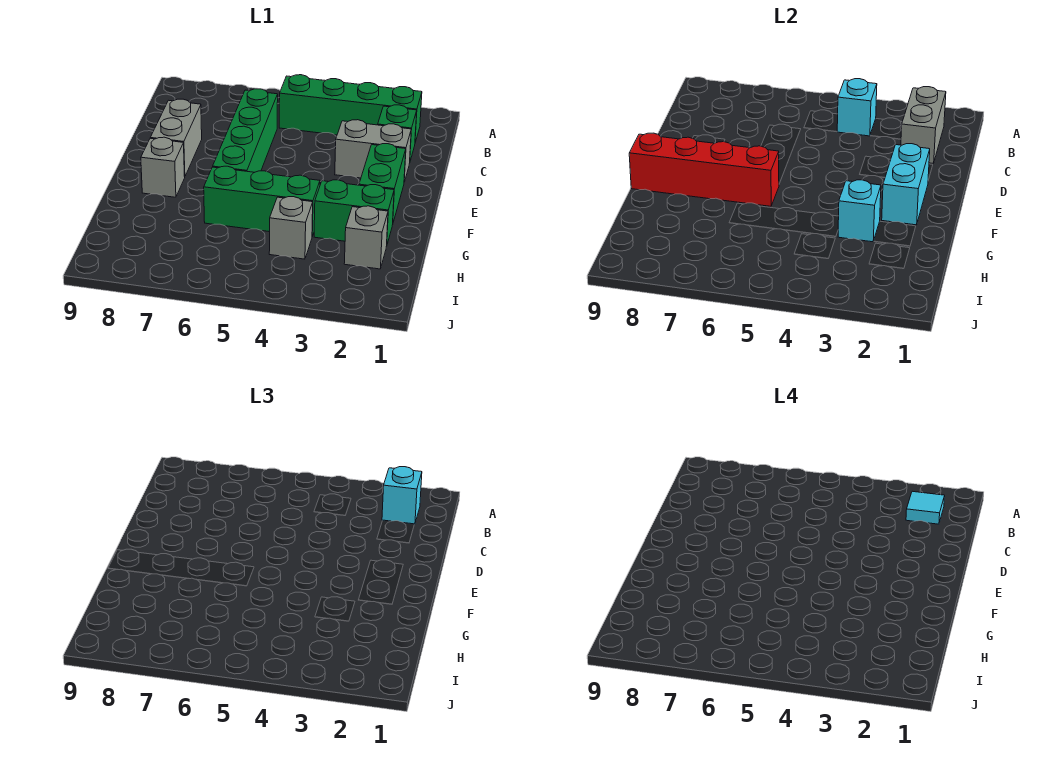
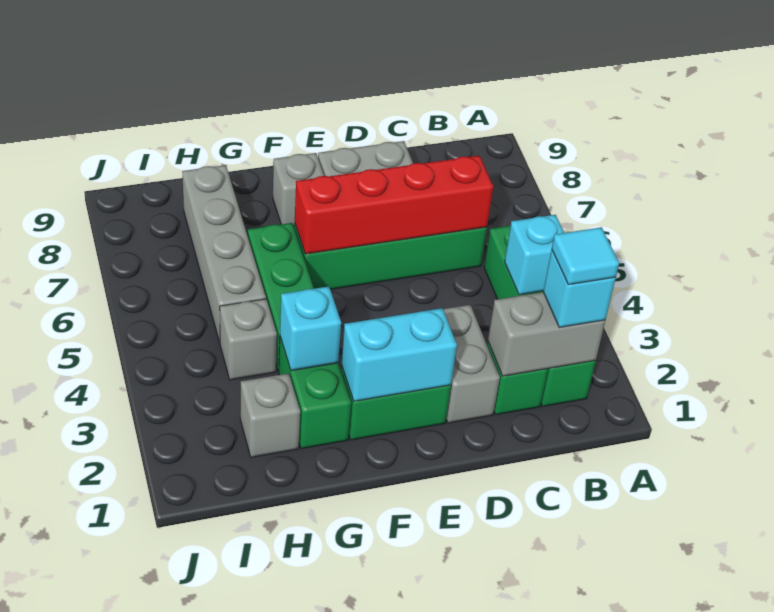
red 1x4 brick [629,133,779,206] -> red 1x4 brick turned to [295,156,493,254]
none -> grey 1x4 brick [182,165,266,342]

